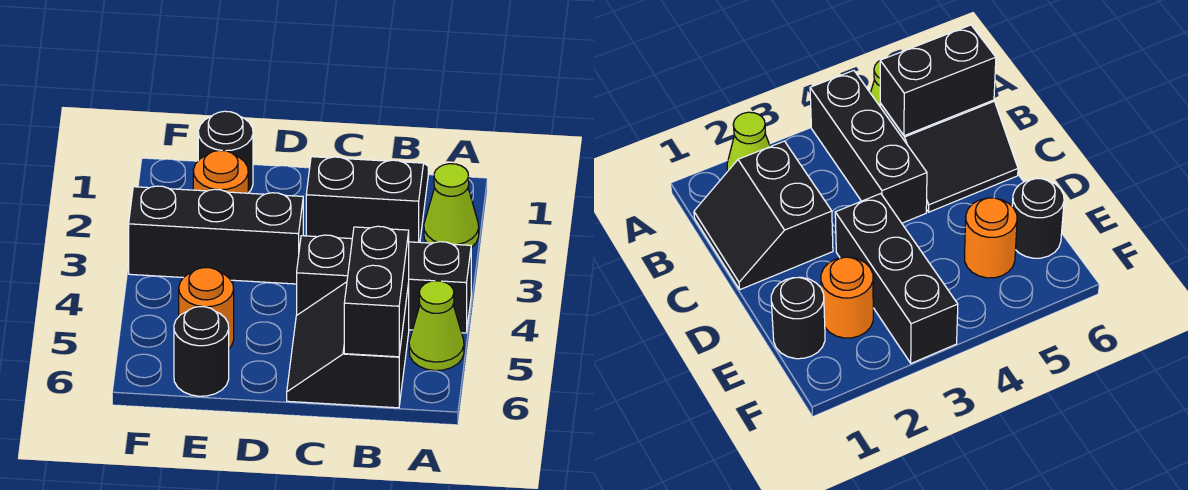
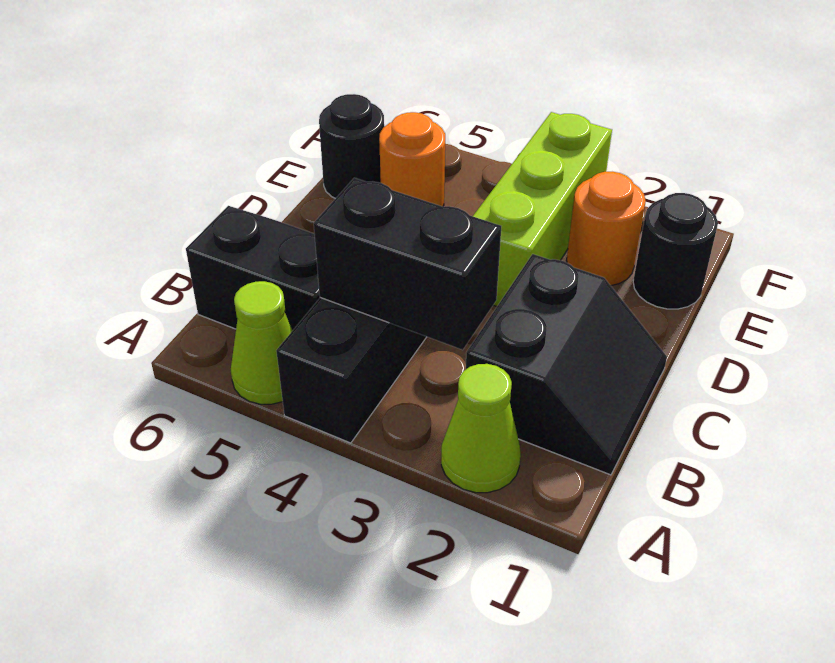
black 1x2 brick [344,226,409,357] -> black 1x2 brick moved to [314,178,501,350]
black 1x3 brick [129,186,303,284] -> lime 1x3 brick [473,112,612,306]

